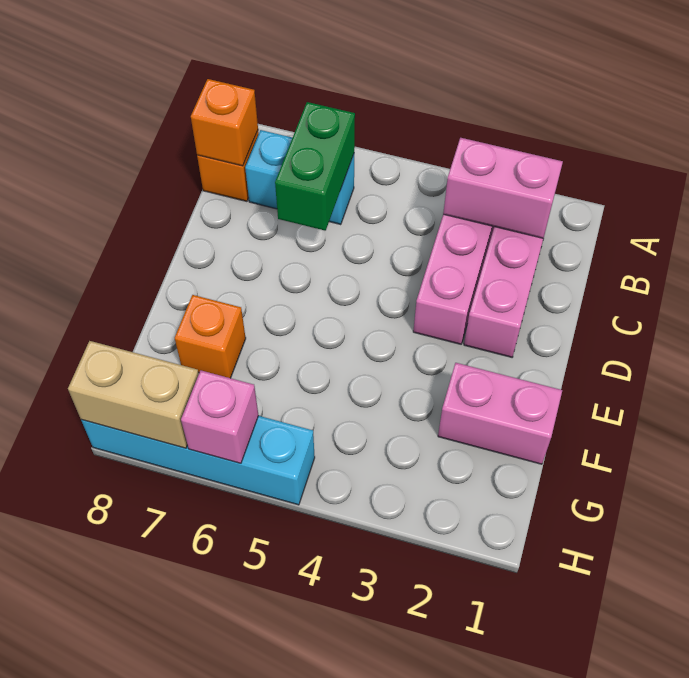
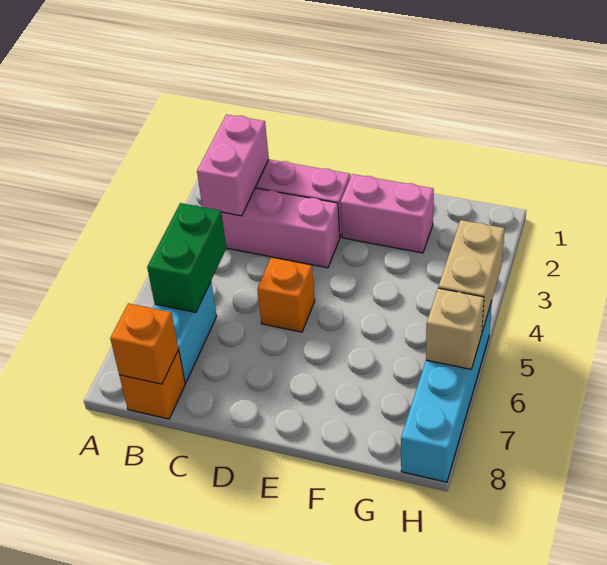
green 1x2 brick [275,102,355,231] -> green 1x2 brick turned to [147,203,226,313]
pink 1x2 brick [438,363,562,464] -> pink 1x2 brick turned to [341,174,434,253]
orange 1x1 brick [175,295,246,378] -> orange 1x1 brick moved to [257,257,315,332]
pink 1x1 brick [181,370,259,463] -> tan 1x1 brick [426,288,484,369]
tan 1x2 brick [68,341,199,448] -> tan 1x2 brick moved to [439,220,505,331]

